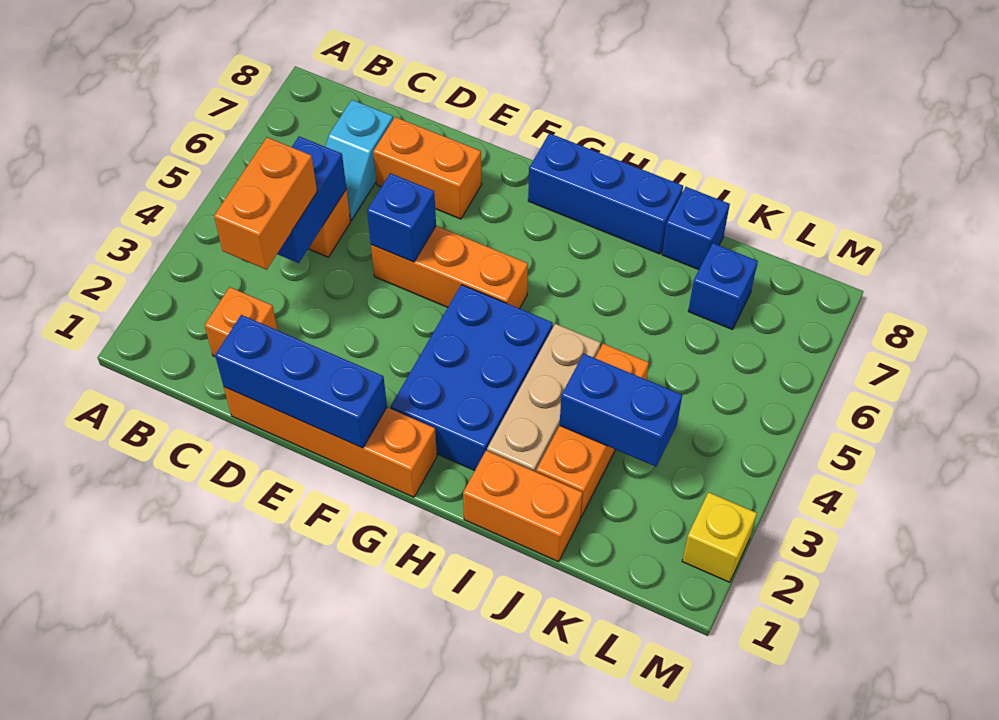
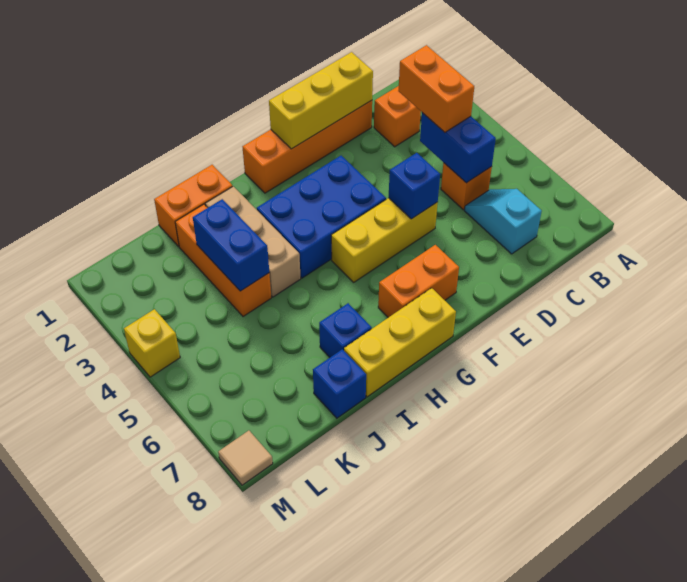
blue 1x3 brick [215,315,387,448] -> yellow 1x3 brick [269,52,373,149]
orange 1x2 brick [373,117,482,219] -> orange 1x2 brick moved to [378,245,459,317]
orange 1x3 brick [371,226,528,309] -> yellow 1x3 brick [331,198,438,282]
blue 2x3 brick [391,285,553,471] -> blue 2x3 brick turned to [257,156,386,278]
blue 1x3 brick [528,133,683,254] -> yellow 1x3 brick [344,288,456,397]
blue 1x2 brick [560,354,682,467] -> blue 1x2 brick turned to [193,199,269,291]
blue 1x1 brick [688,243,758,330] -> blue 1x1 brick moved to [319,303,372,357]
yellow 1x1 brick [682,492,757,582] -> yellow 1x1 brick moved to [124,309,180,377]
none -> tan 1x1 tile [218,430,273,485]

